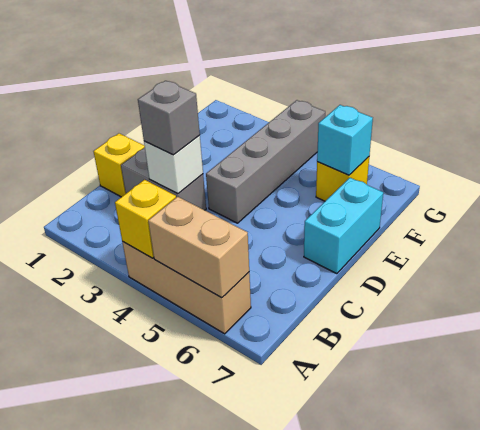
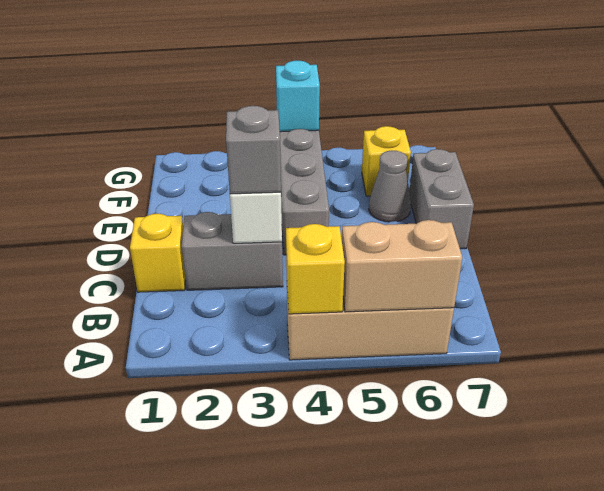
cyan 1x2 brick [304,178,383,274] -> grey 1x2 brick [409,149,474,249]
none -> grey 1x1 cone [369,151,411,222]
cyan 1x1 brick [317,105,373,175] -> cyan 1x1 brick moved to [276,60,320,132]

